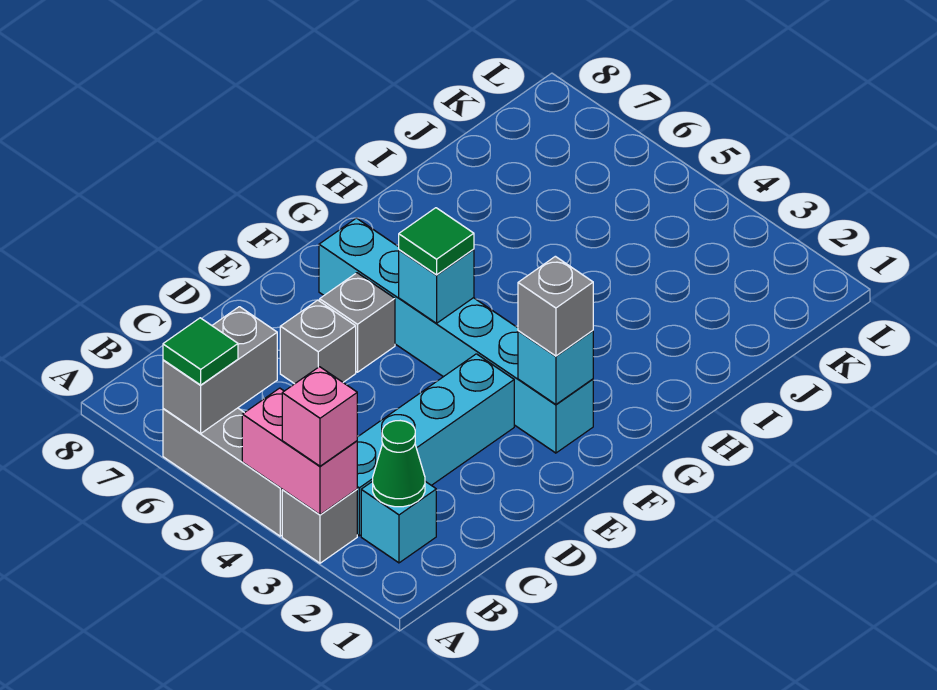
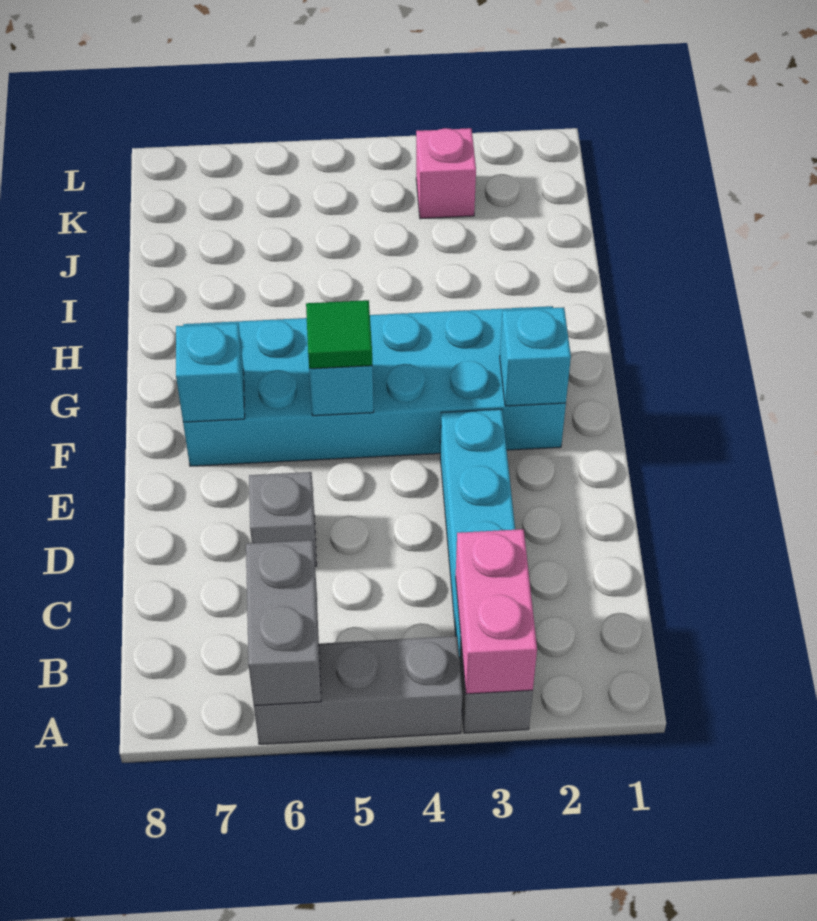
pink 1x2 brick [242,388,357,515] -> pink 1x2 brick turned to [456,529,537,694]
pink 1x1 brick [282,367,357,466] -> pink 1x1 brick moved to [416,128,476,219]
green 1x1 tile [163,318,238,385] -> none
cyan 1x1 brick [361,481,436,563] -> cyan 1x1 brick moved to [176,323,245,422]
green 1x1 cone [373,421,425,507] -> none
grey 1x1 brick [320,273,395,372] -> none
cyan 1x6 brick [319,218,593,453] -> cyan 2x6 brick [183,306,566,466]
grey 1x1 brick [518,256,593,356] -> none

